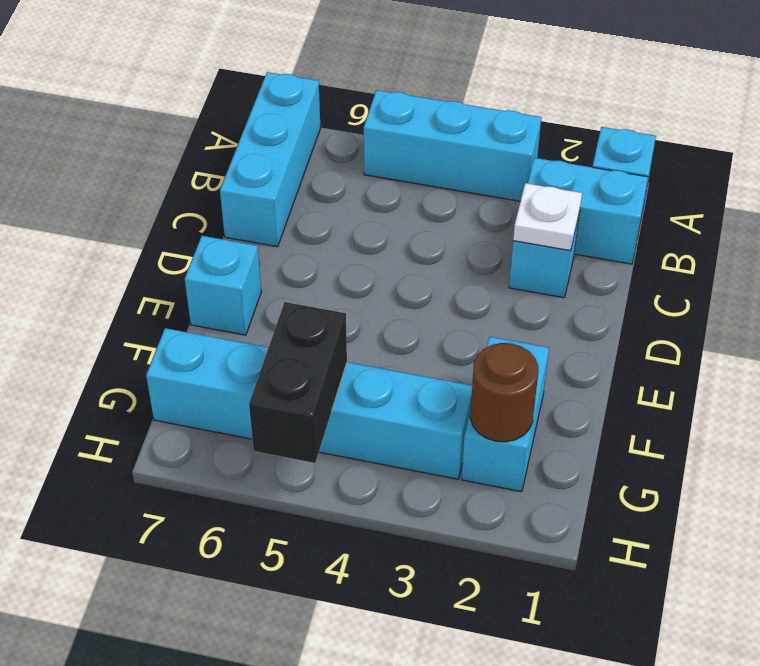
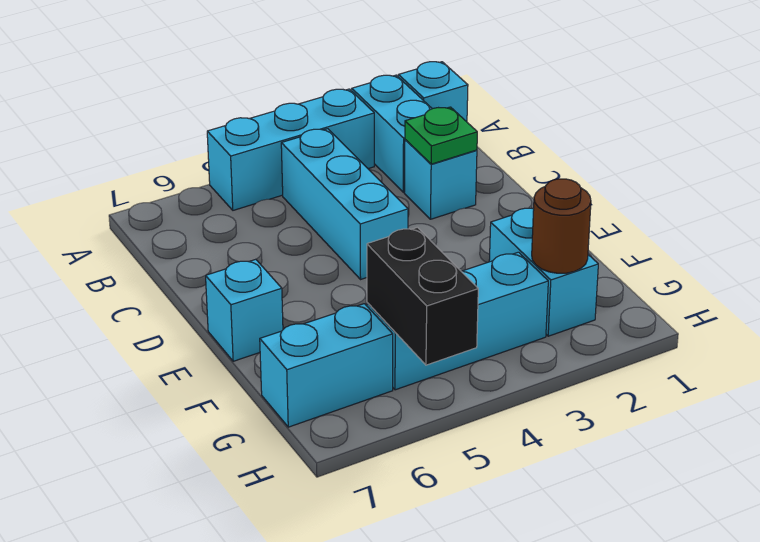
cyan 1x3 brick [220,72,320,247] -> cyan 1x3 brick moved to [281,129,408,279]
cyan 1x2 brick [528,158,648,264] -> cyan 1x2 brick turned to [352,75,432,192]
white 1x1 plate [513,183,582,251] -> green 1x1 plate [405,107,477,164]

